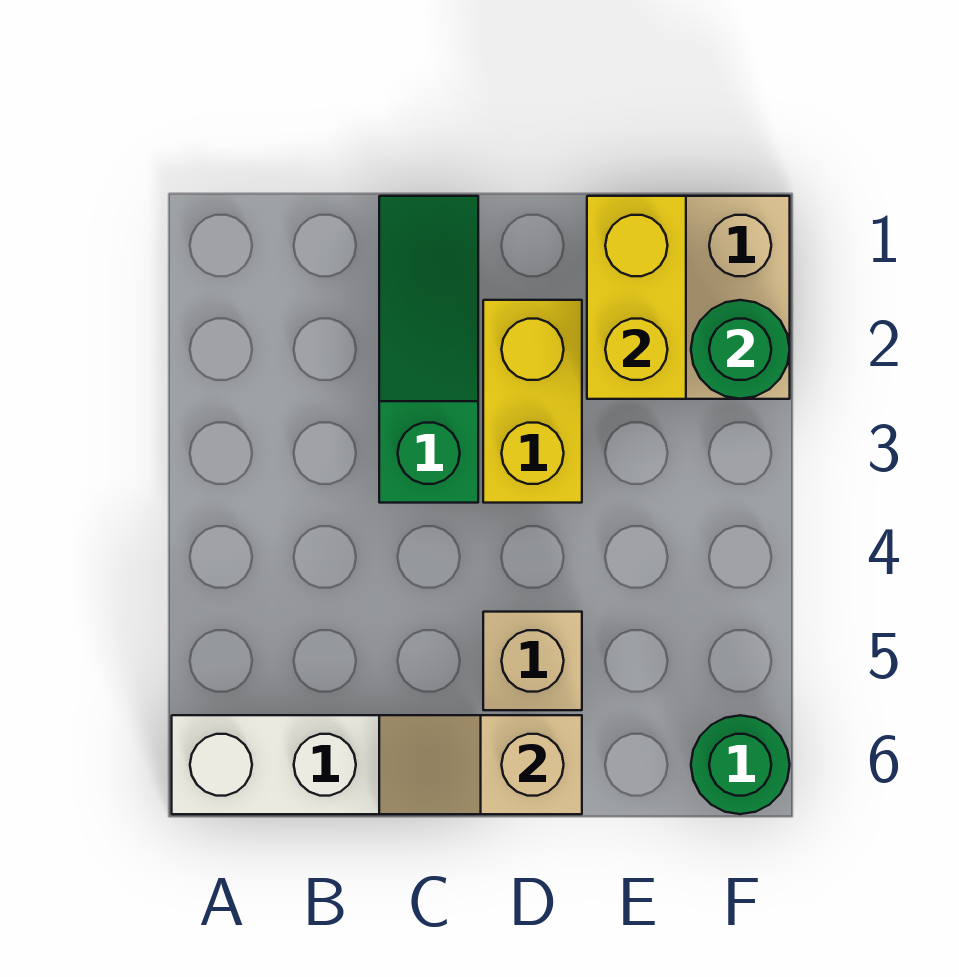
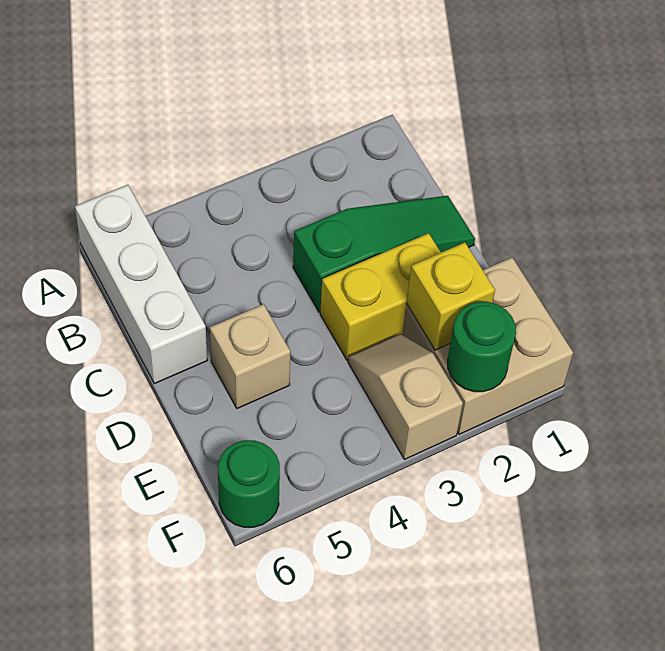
tan 1x2 slope [379,715,582,814] -> tan 1x2 slope moved to [348,334,463,459]
yellow 1x2 brick [587,196,686,399] -> yellow 1x1 brick [406,242,495,350]

